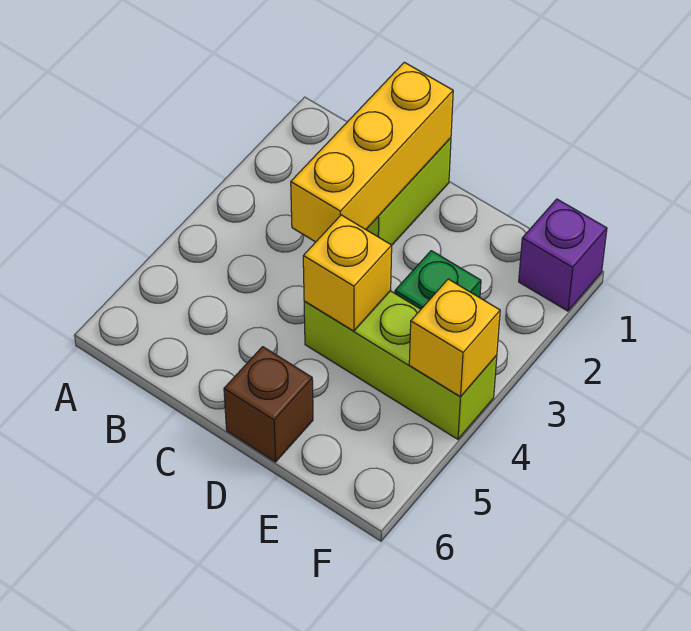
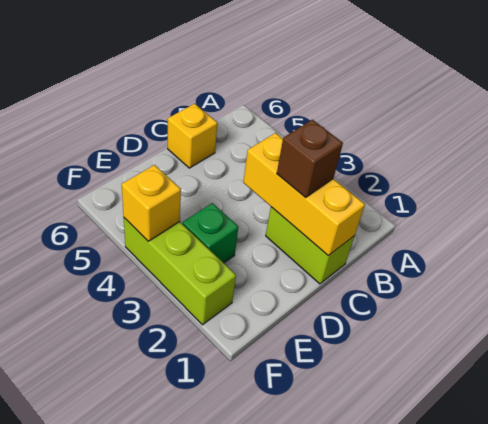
lime 1x3 brick [304,291,497,439] -> lime 1x3 brick turned to [124,218,236,325]
yellow 1x1 brick [303,215,392,331] -> yellow 1x1 brick moved to [168,104,217,168]
brown 1x1 brick [224,347,313,462] -> brown 1x1 brick moved to [277,120,343,198]
purple 1x1 brick [519,199,607,311] -> none

